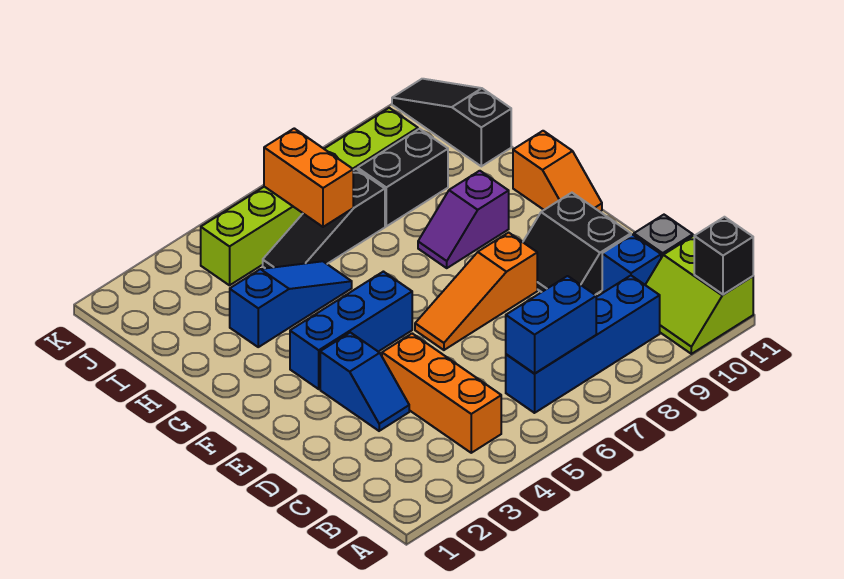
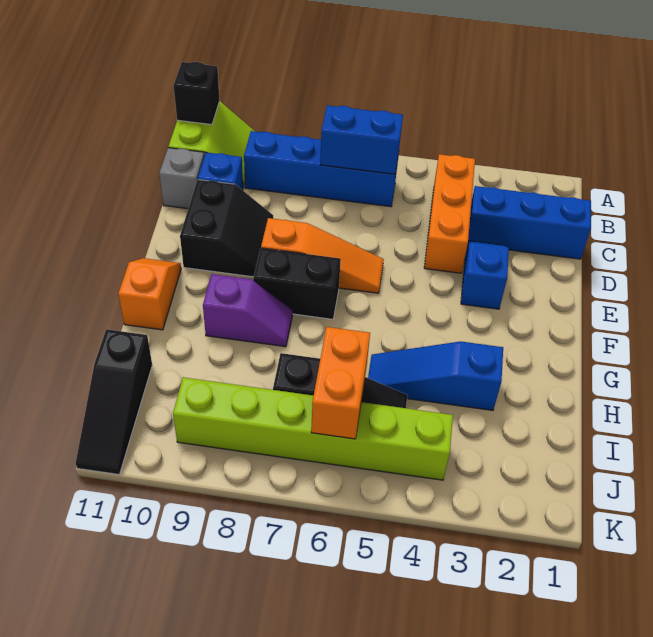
blue 1x3 brick [290,272,412,389] -> blue 1x3 brick moved to [468,186,591,259]
black 1x2 brick [358,129,448,226] -> black 1x2 brick moved to [253,248,341,319]

